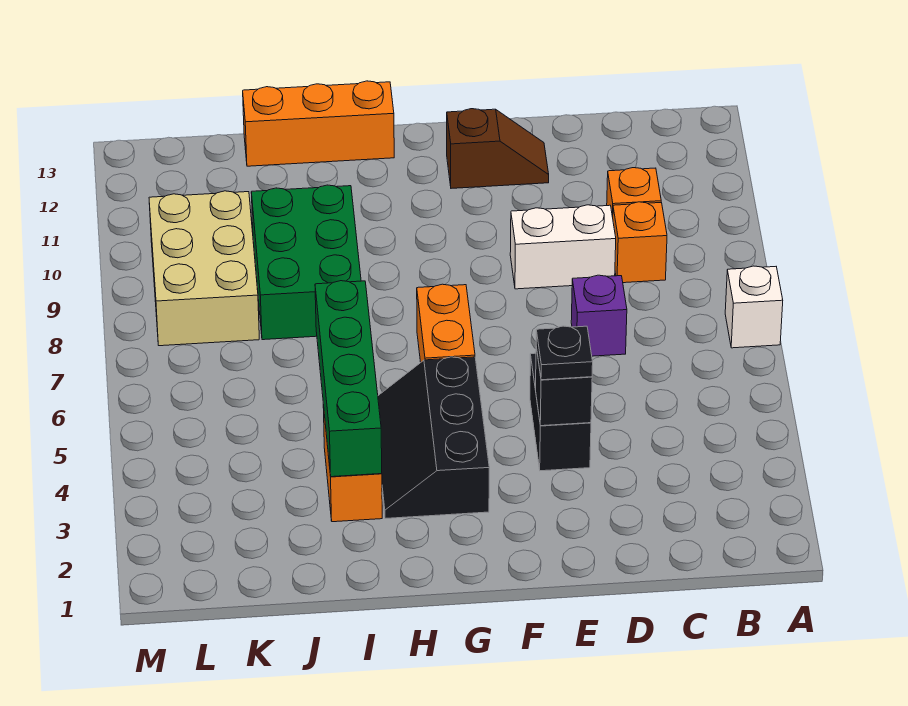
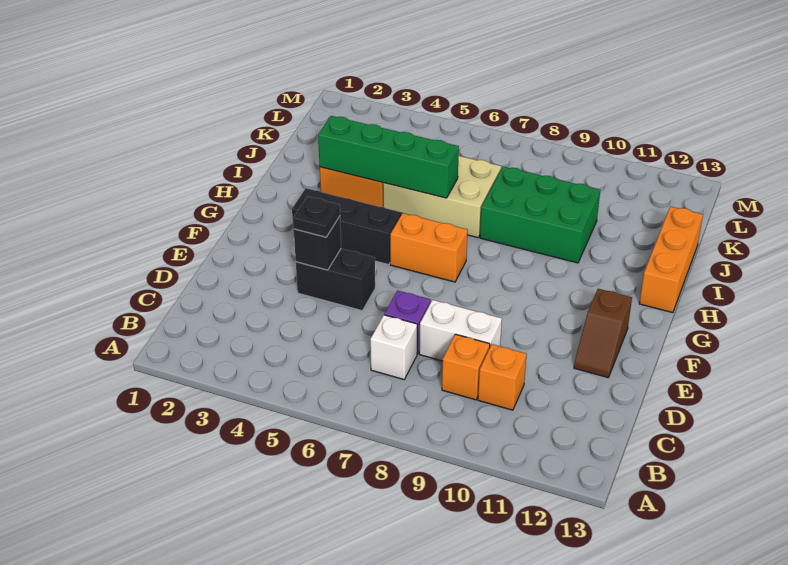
white 1x1 brick [725,266,783,348] -> white 1x1 brick moved to [370,315,417,379]
white 1x2 brick [510,205,616,289] -> white 1x2 brick turned to [419,300,502,361]
tan 2x3 brick [149,191,259,346] -> tan 2x3 brick moved to [383,156,501,238]

